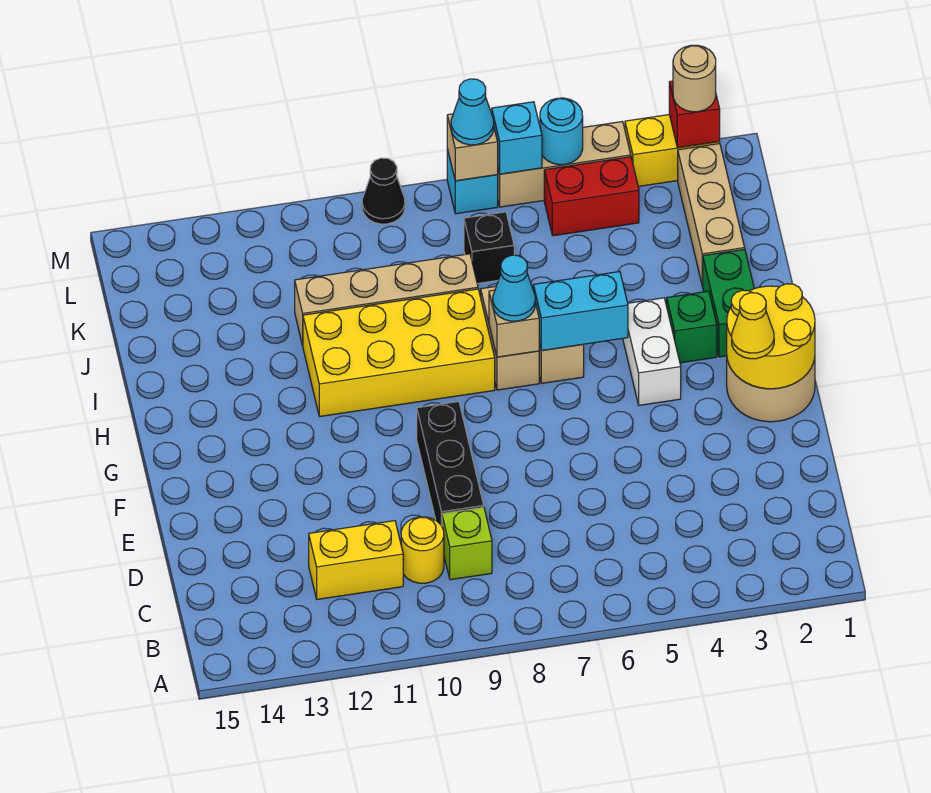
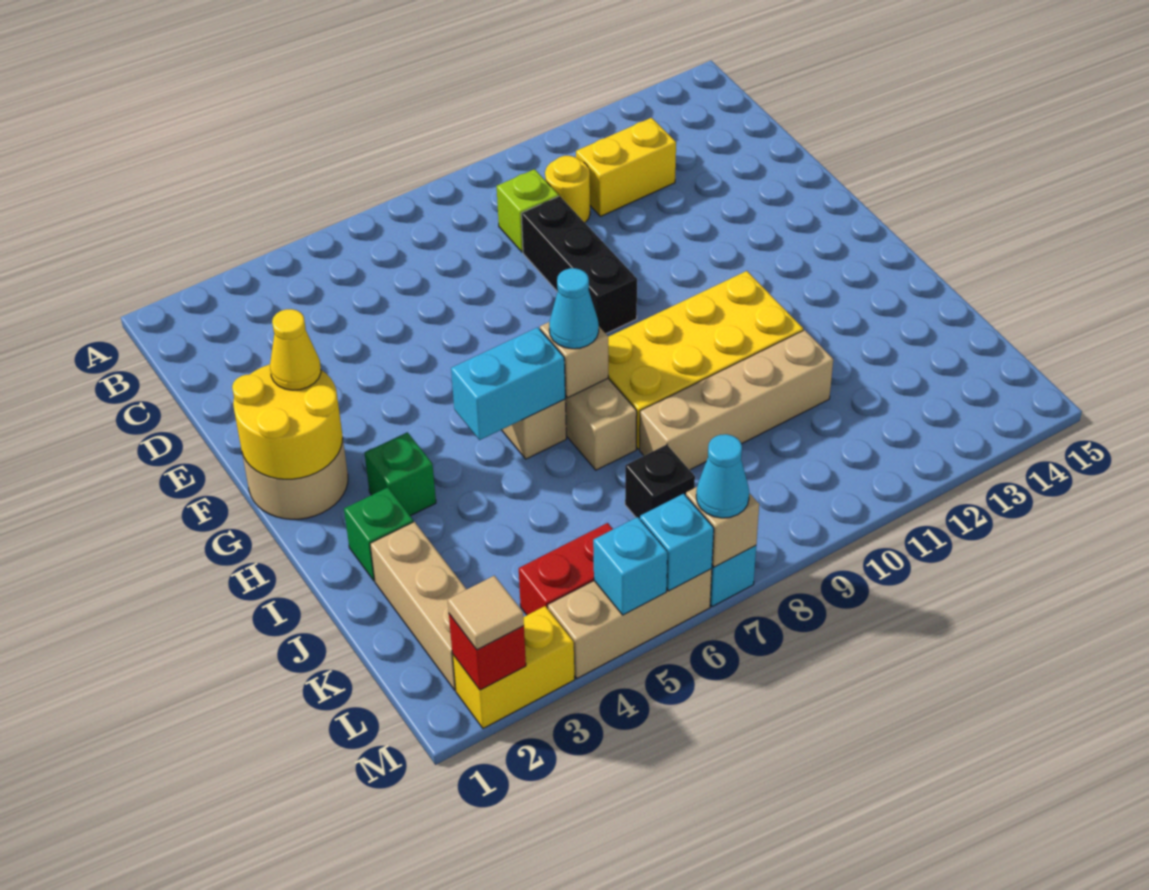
white 1x2 brick [623,298,681,405] -> none
green 1x2 brick [703,249,754,357] -> green 1x1 brick [344,487,413,581]
tan 1x1 round brick [673,45,716,112] -> tan 1x1 tile [448,576,524,650]
cyan 1x1 round brick [540,98,583,165] -> cyan 1x1 brick [593,517,667,615]
black 1x1 cone [362,158,405,224] -> none

